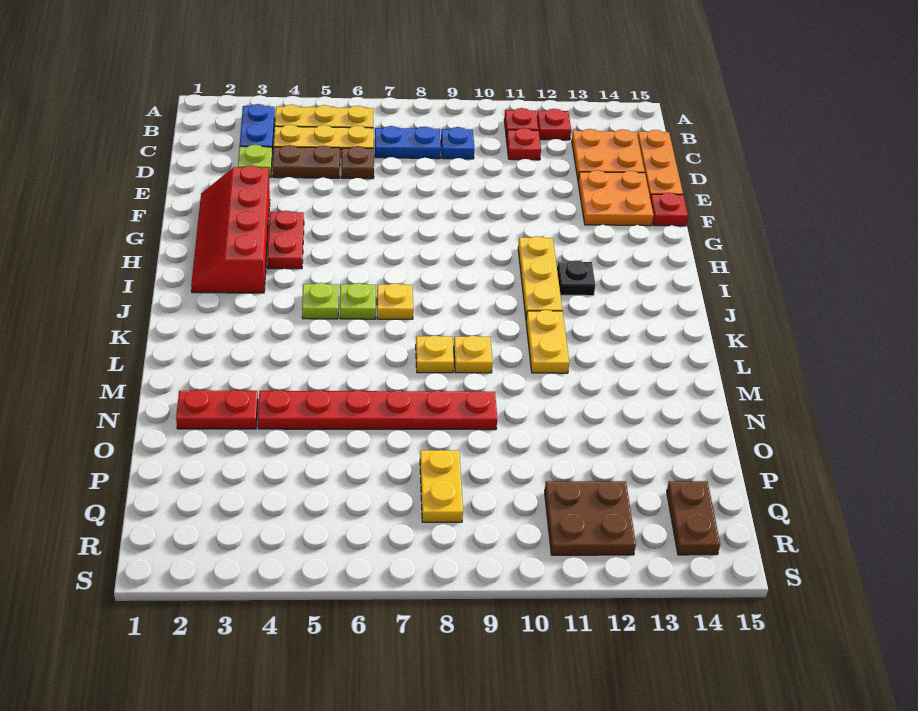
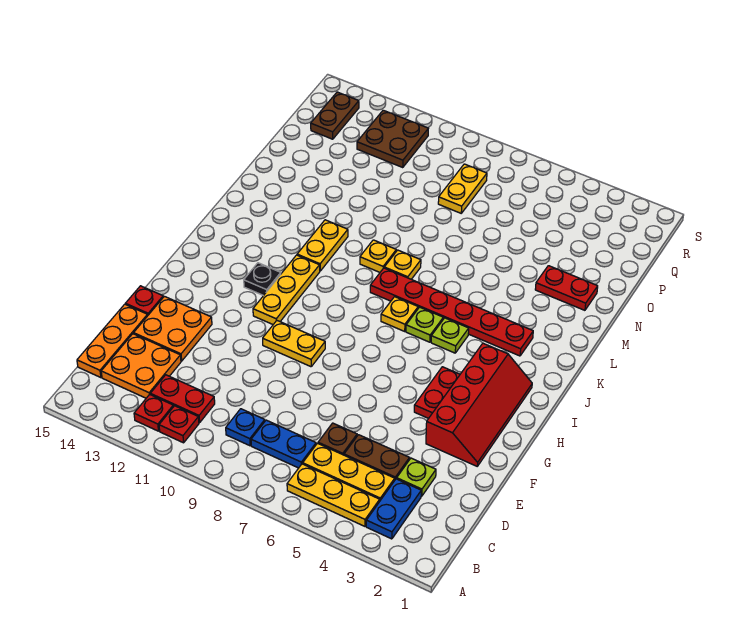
red 1x1 plate [507,128,541,160] -> red 1x2 plate [150,375,215,423]
none -> yellow 1x2 plate [263,321,325,367]
red 1x6 plate [258,390,497,430] -> red 1x6 plate moved to [370,268,533,356]

